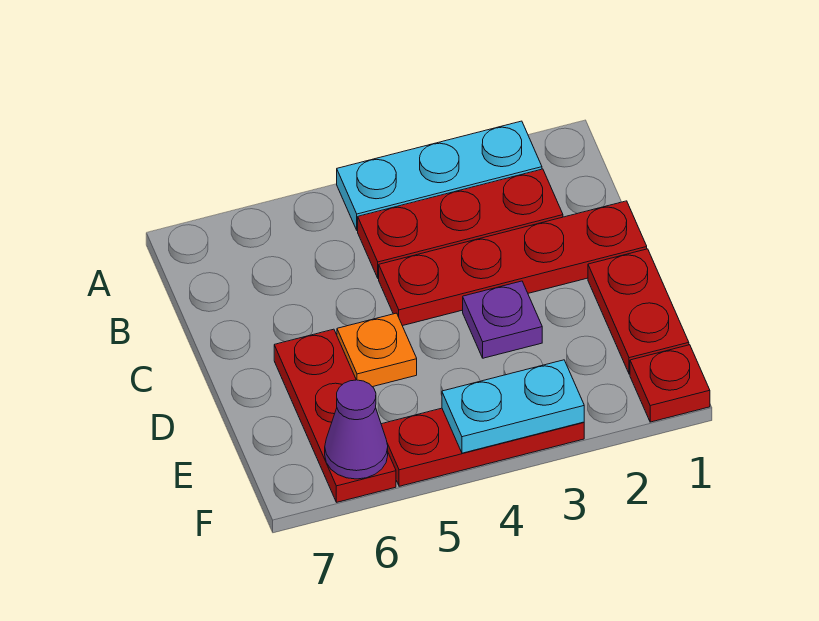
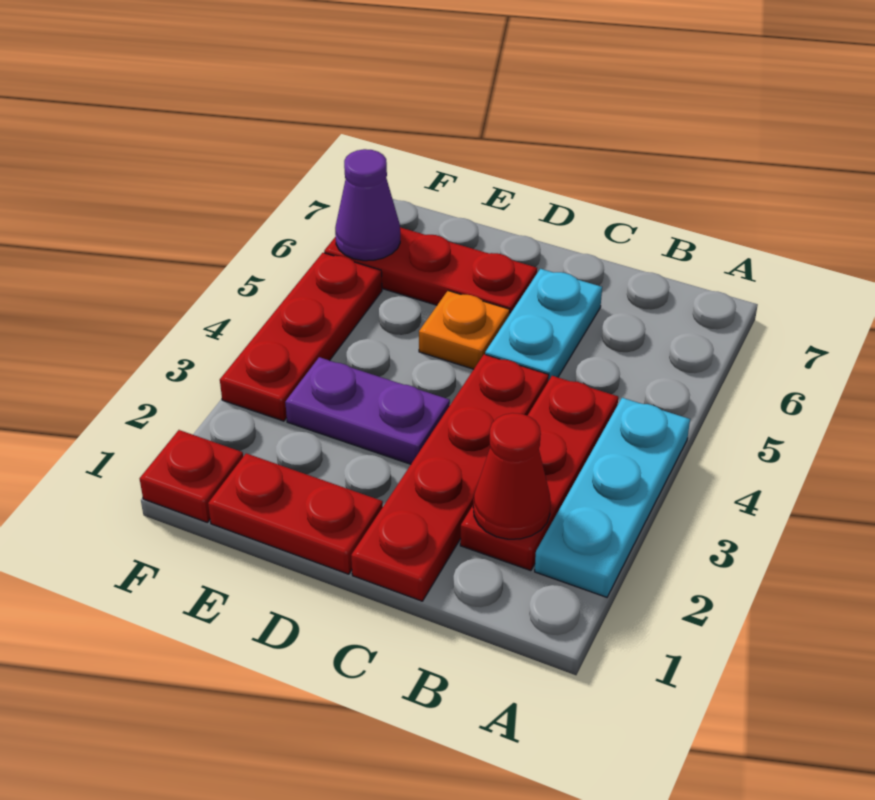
none -> red 1x1 cone [473,413,551,539]
purple 1x1 plate [463,281,542,358] -> purple 1x2 plate [285,357,450,464]
cyan 1x2 plate [442,360,584,453] -> cyan 1x2 plate moved to [485,269,602,381]

